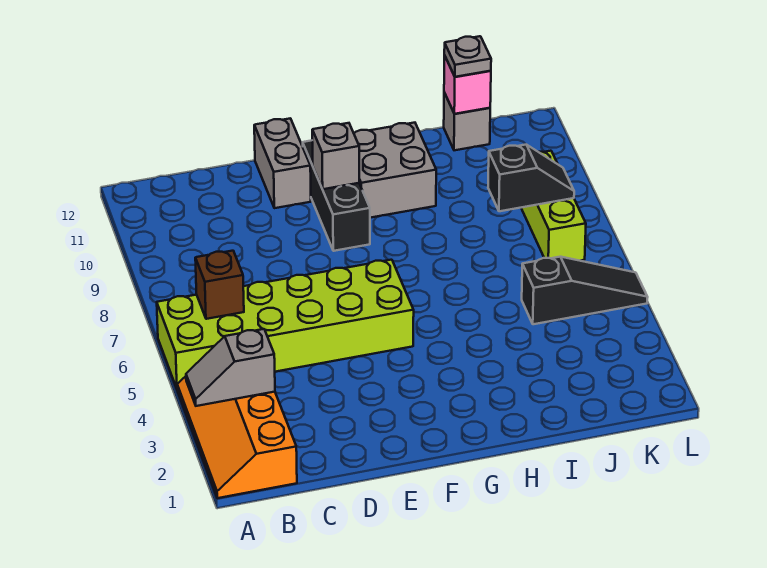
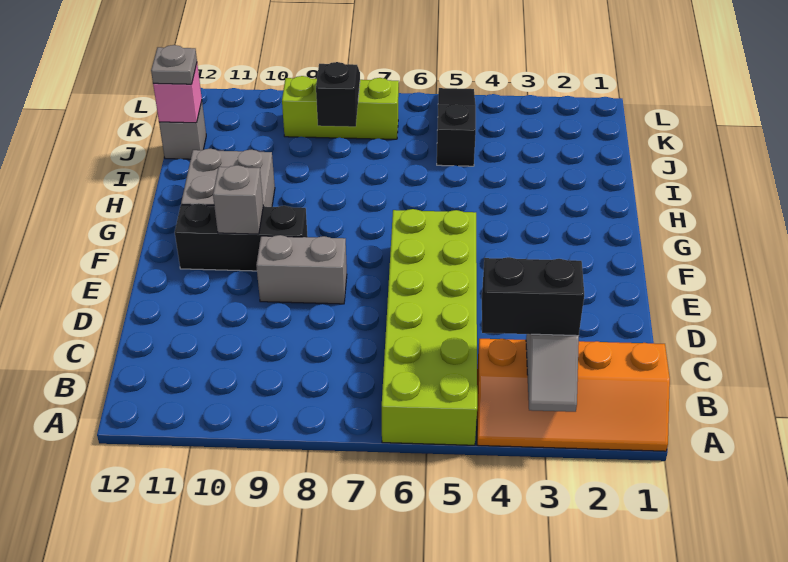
none -> black 1x2 brick [482,257,584,336]
brown 1x1 brick [195,251,244,319] -> none
grey 1x2 brick [254,118,311,208] -> grey 1x2 brick moved to [256,235,347,304]

